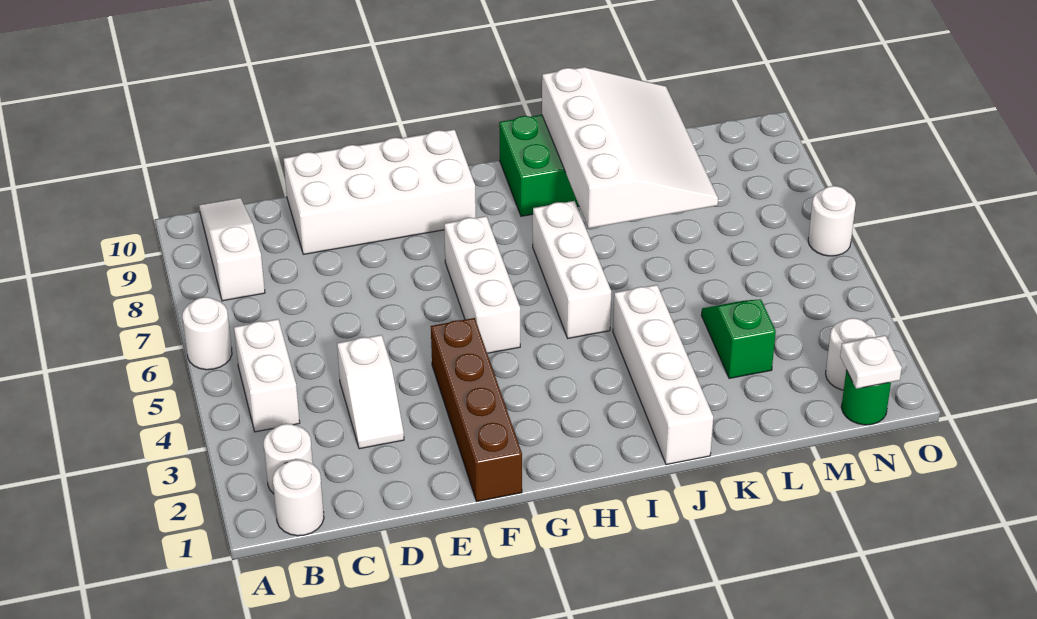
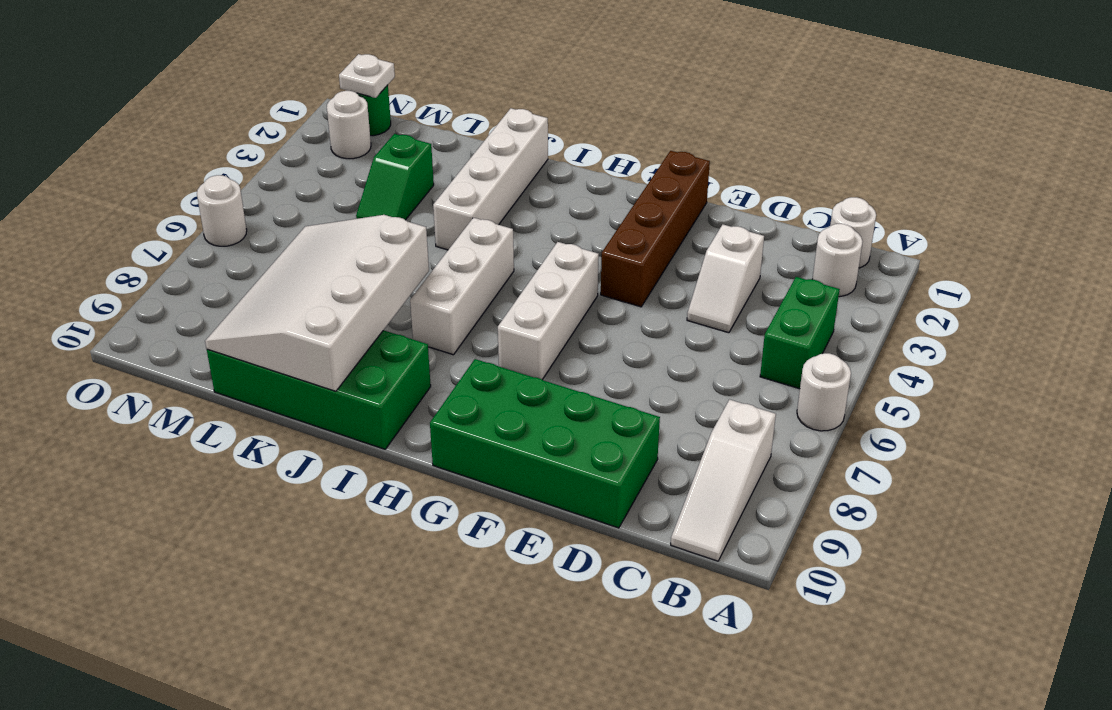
white 1x2 brick [234,319,300,432] -> green 1x2 brick [760,277,840,389]
white 1x2 slope [337,335,404,449] -> white 1x2 slope turned to [687,225,764,333]
white 2x4 brick [283,129,476,254] -> green 2x4 brick [430,359,660,528]

